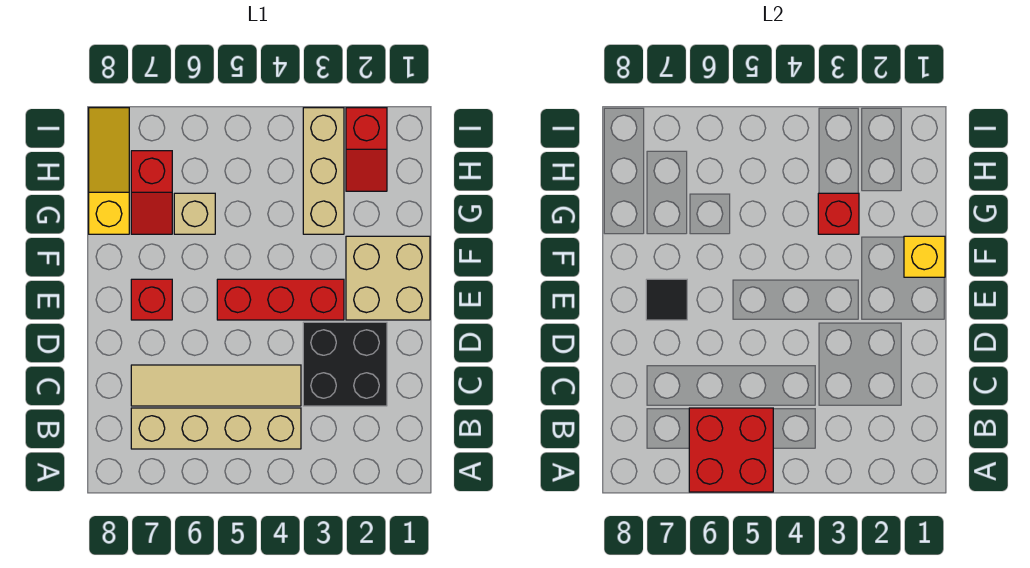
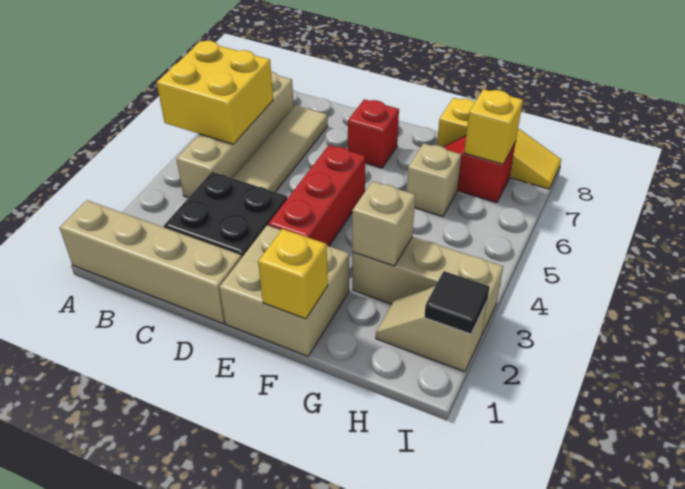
none -> tan 1x4 brick [60,200,242,324]
red 2x2 brick [689,408,773,492] -> yellow 2x2 brick [157,41,273,144]
black 1x1 tile [646,279,687,320] -> black 1x1 tile moved to [424,271,490,334]
red 1x1 brick [818,193,859,234] -> tan 1x1 brick [352,181,415,266]
red 1x2 slope [346,108,387,191] -> tan 1x2 slope [376,286,487,372]
none -> yellow 1x1 brick [464,89,523,164]

